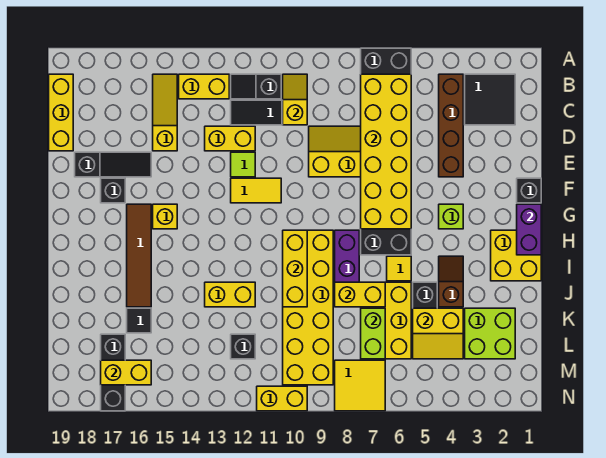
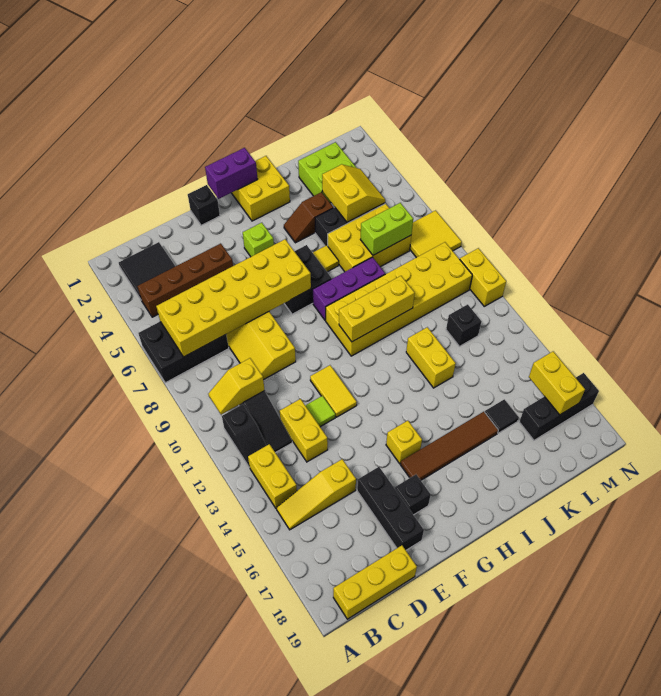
black 1x3 slope [75,152,151,177] -> black 1x3 brick [357,467,424,550]
yellow 1x2 brick [335,282,385,307] -> none

